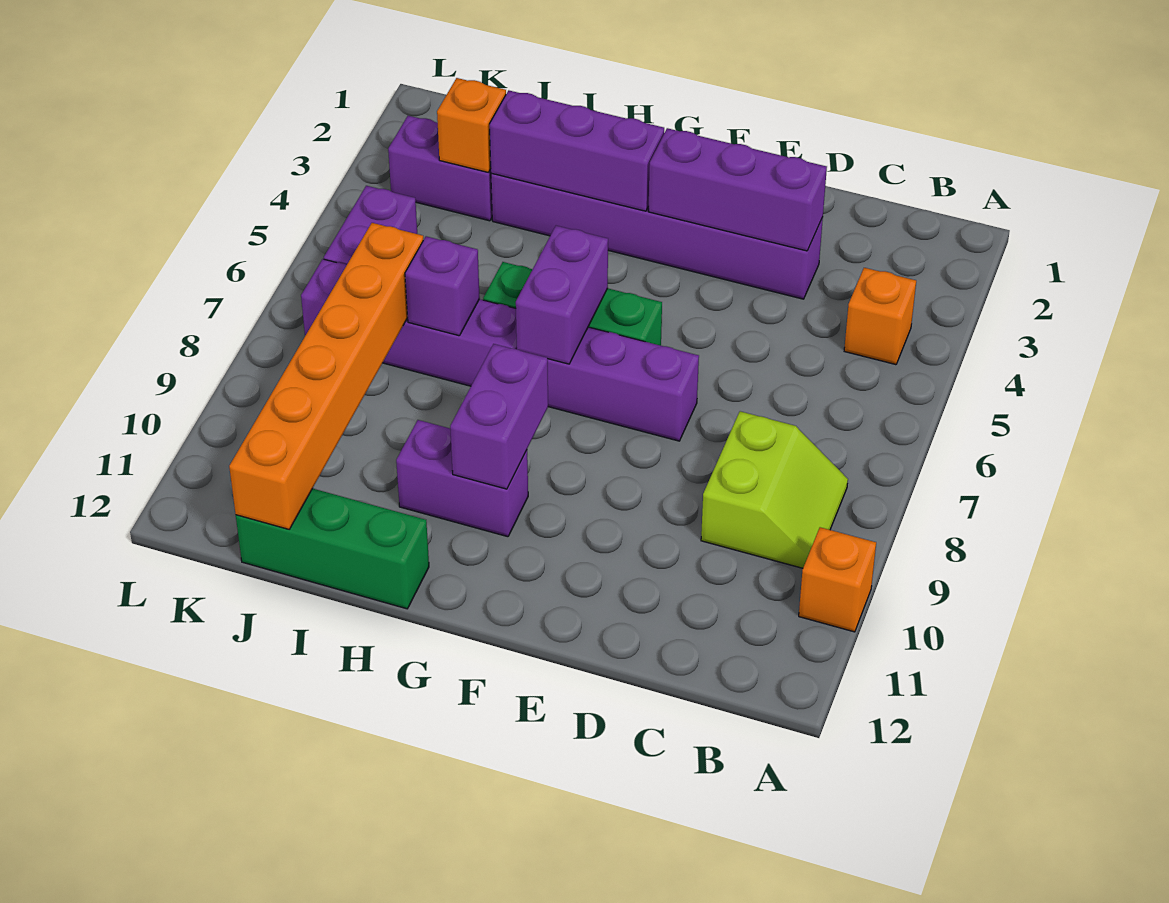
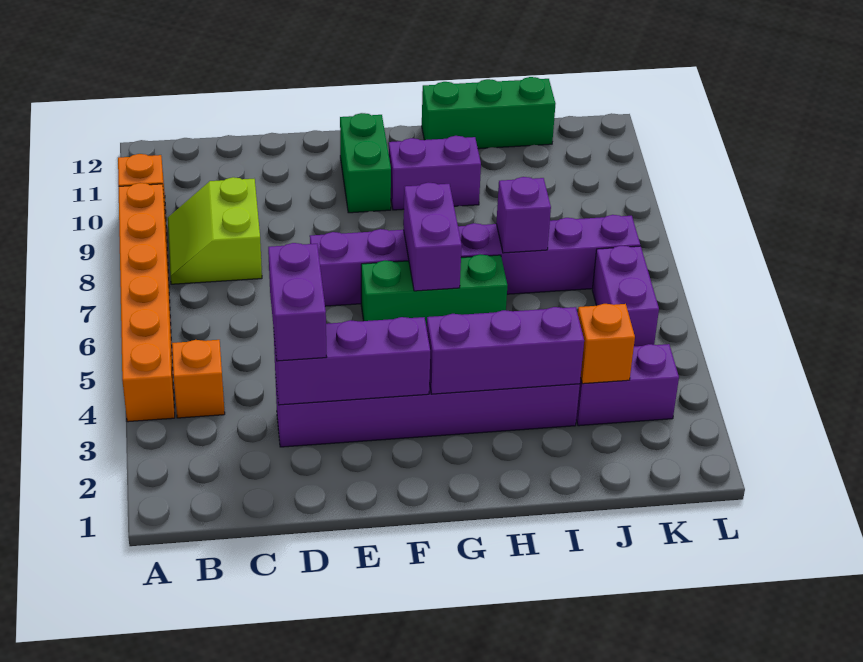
none -> green 1x2 brick [340,113,391,213]
purple 1x2 brick [450,344,548,489] -> purple 1x2 brick moved to [268,243,326,361]
orange 1x6 brick [229,223,423,529] -> orange 1x6 brick moved to [119,183,175,422]

